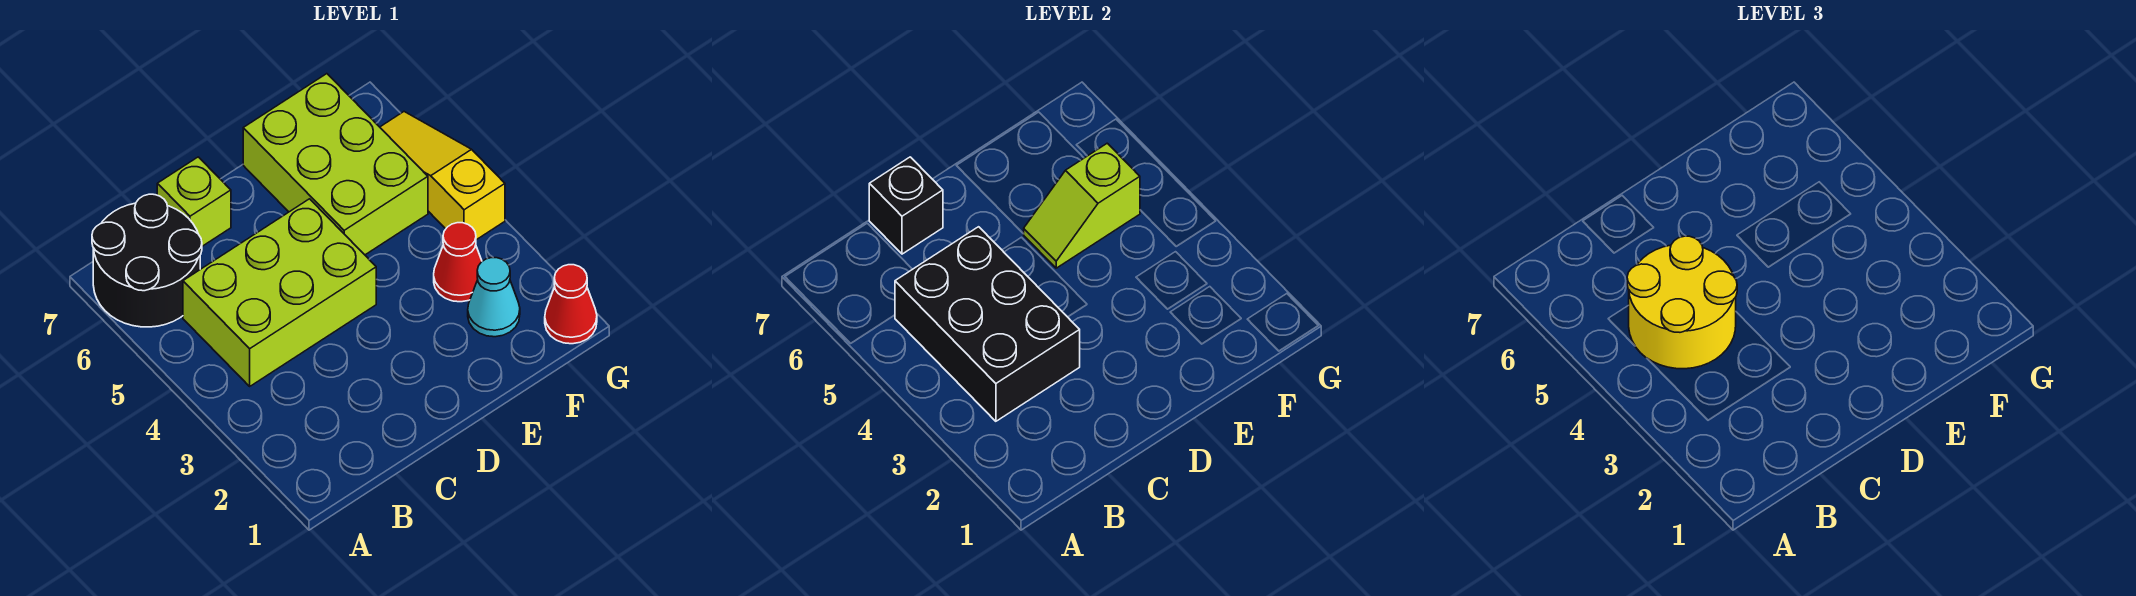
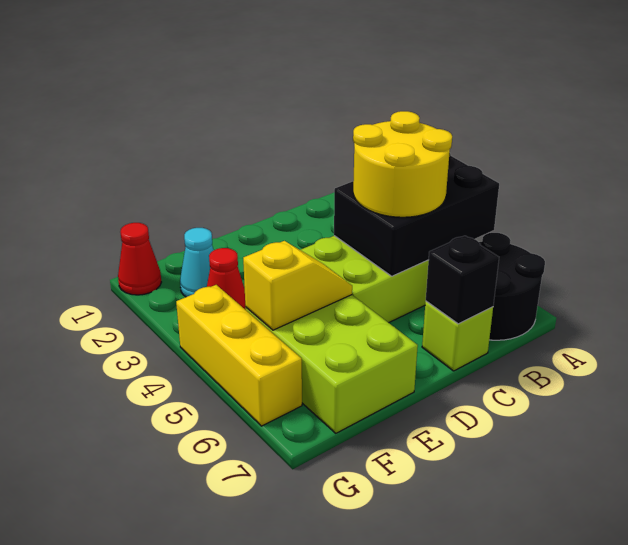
black 2x3 brick [895,227,1080,421] -> black 2x3 brick turned to [334,153,499,276]
lime 1x2 slope [1024,143,1140,268] -> yellow 1x2 slope [243,241,352,330]
yellow 1x3 slope [380,112,505,240] -> yellow 1x3 brick [176,285,302,426]

